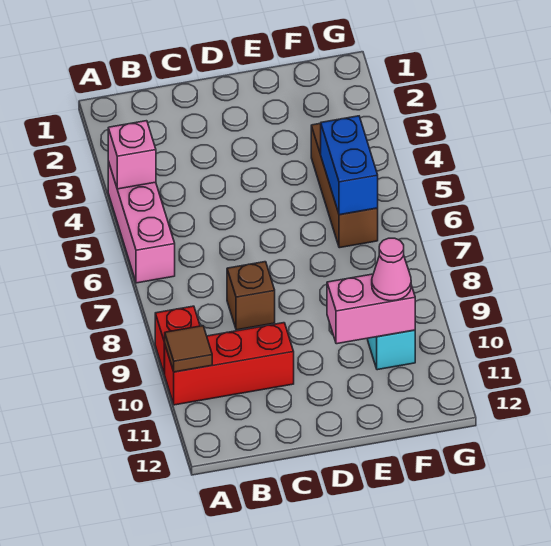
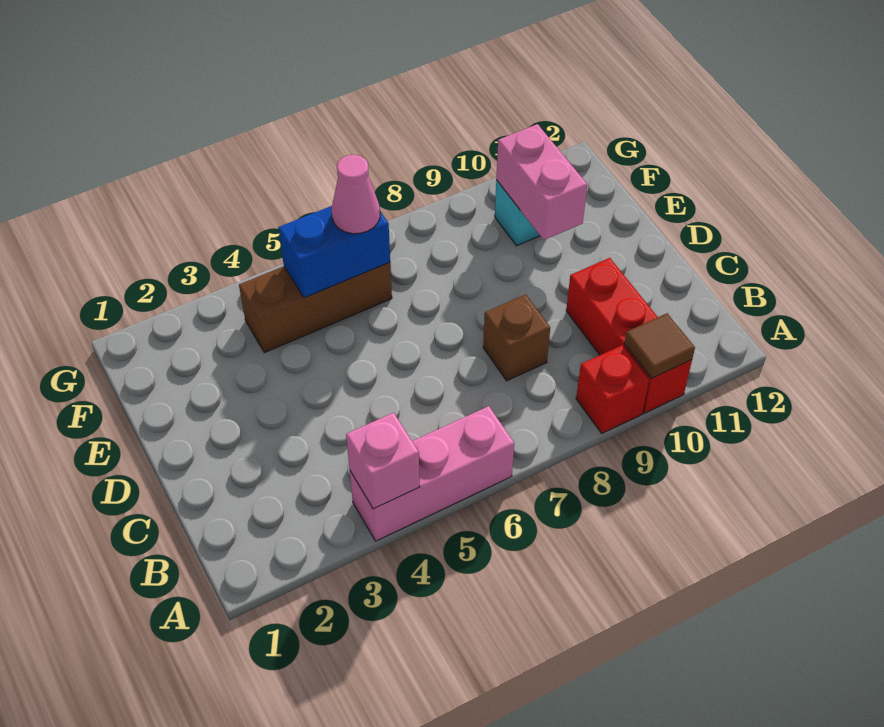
pink 1x1 cone [372,238,411,301] -> pink 1x1 cone moved to [332,155,380,234]

